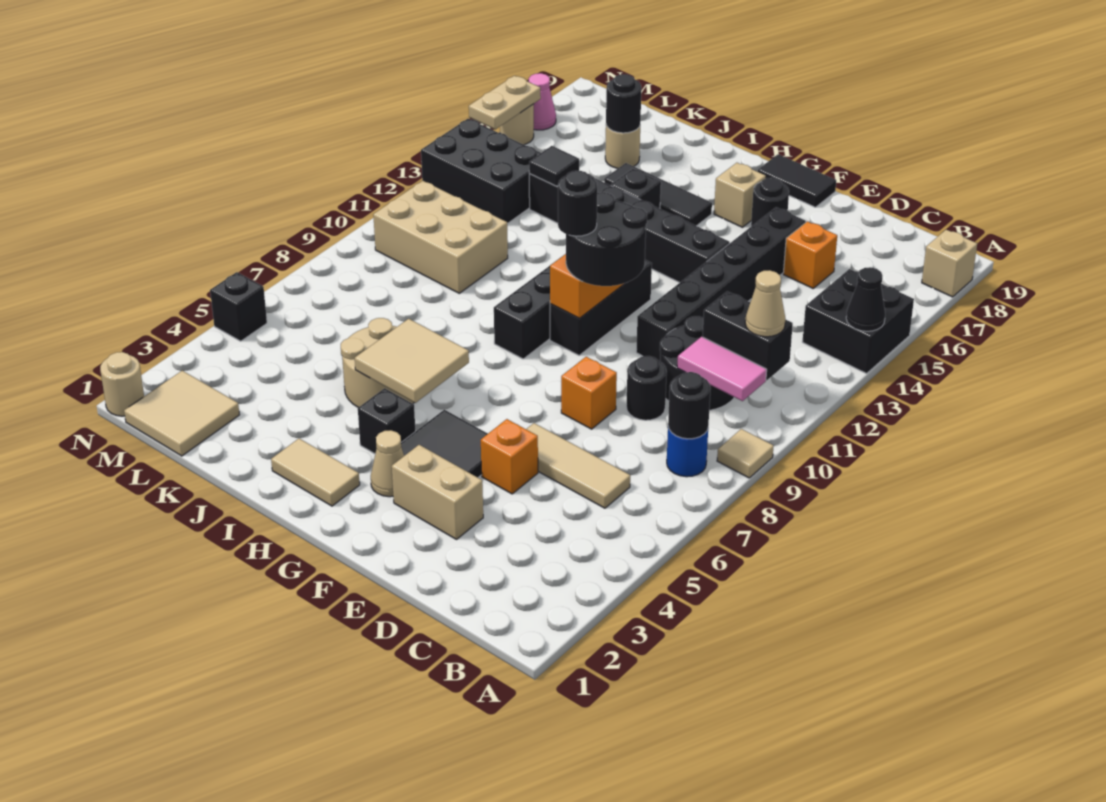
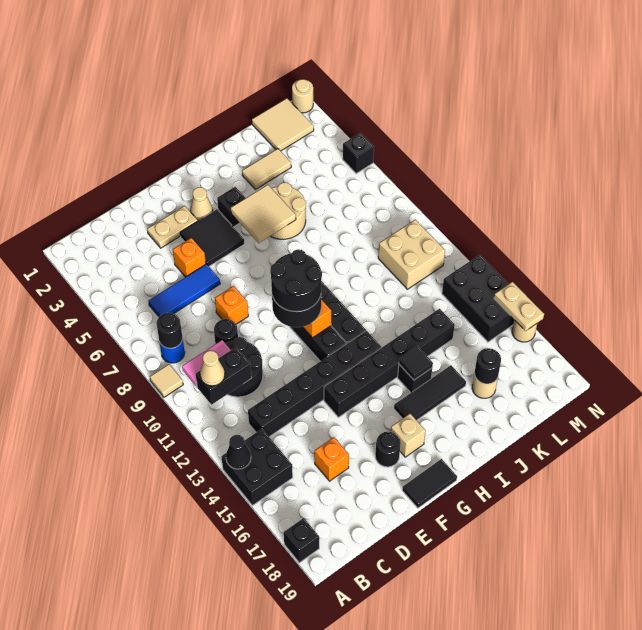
tan 1x1 brick [922,230,977,297] -> black 1x1 brick [284,518,319,563]
tan 1x3 tile [526,423,630,508] -> blue 1x3 tile [149,264,220,317]
tan 1x2 brick [392,445,483,539] -> tan 1x2 plate [147,206,198,248]
black 1x6 brick [636,207,806,361] -> black 1x6 brick turned to [248,331,381,437]
black 1x1 round brick [558,171,597,236] -> black 2x2 round brick [270,249,322,312]
tan 1x2 tile [271,439,360,506] -> tan 1x2 tile moved to [242,149,291,190]
tan 2x3 brick [373,181,508,293] -> tan 2x2 brick [378,220,445,289]
black 1x1 tile [529,146,579,186] -> black 1x1 tile moved to [399,346,433,380]
black 2x3 brick [421,119,541,224] -> black 2x3 brick turned to [442,255,514,342]
pink 1x1 cone [529,73,556,130] -> none

